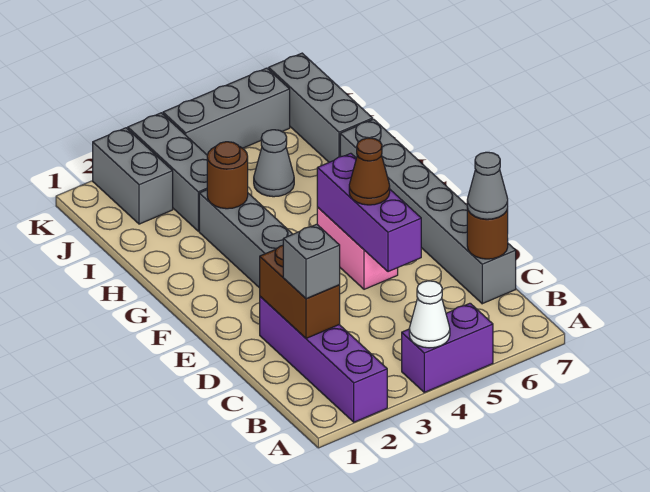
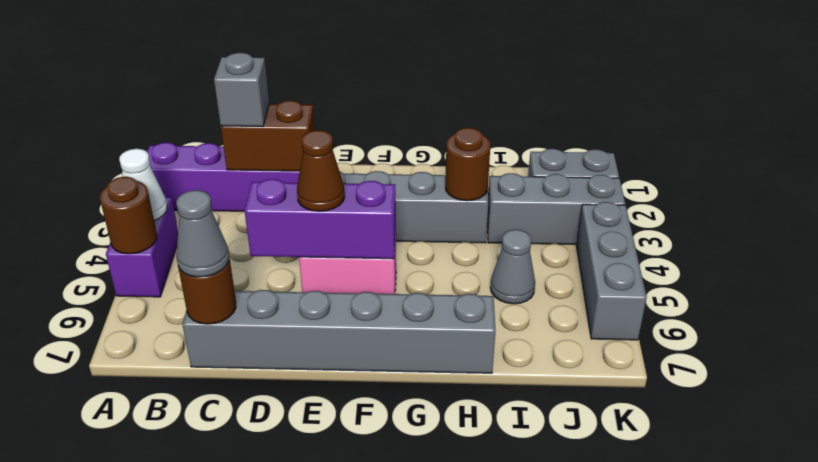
none -> brown 1x1 round brick [100,177,157,254]
grey 1x3 brick [269,53,373,162] -> none

